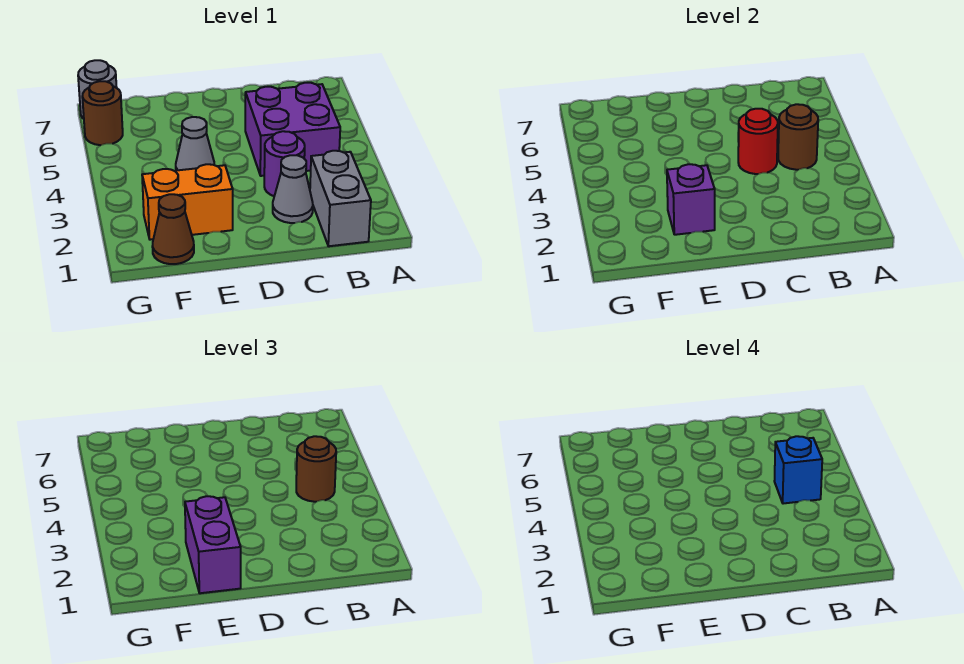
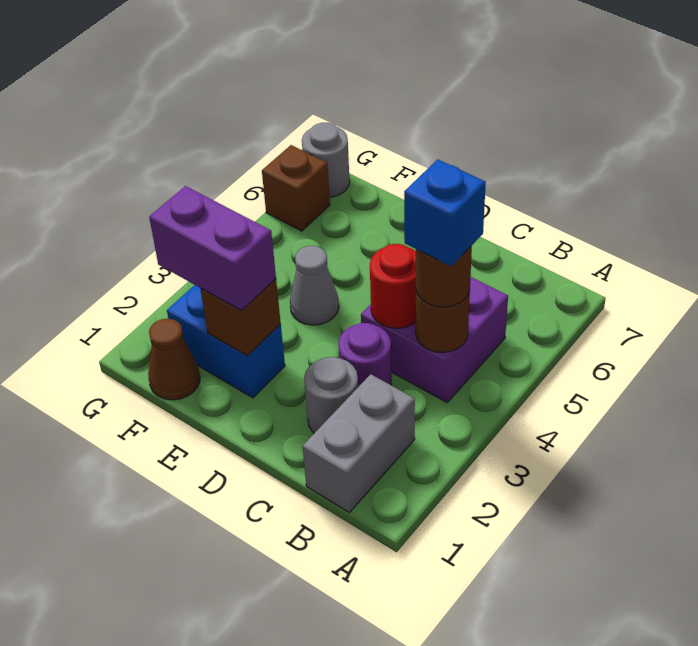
grey 1x1 cone [273,155,313,223] -> grey 1x1 round brick [304,357,358,433]
purple 1x2 brick [185,496,241,593] -> purple 1x2 brick turned to [149,186,276,311]
orange 1x2 brick [142,164,233,240] -> blue 1x2 brick [167,285,285,398]
purple 1x1 brick [667,164,715,235] -> brown 1x1 brick [201,279,281,356]
brown 1x1 round brick [82,81,123,145] -> brown 1x1 brick [262,145,330,231]

